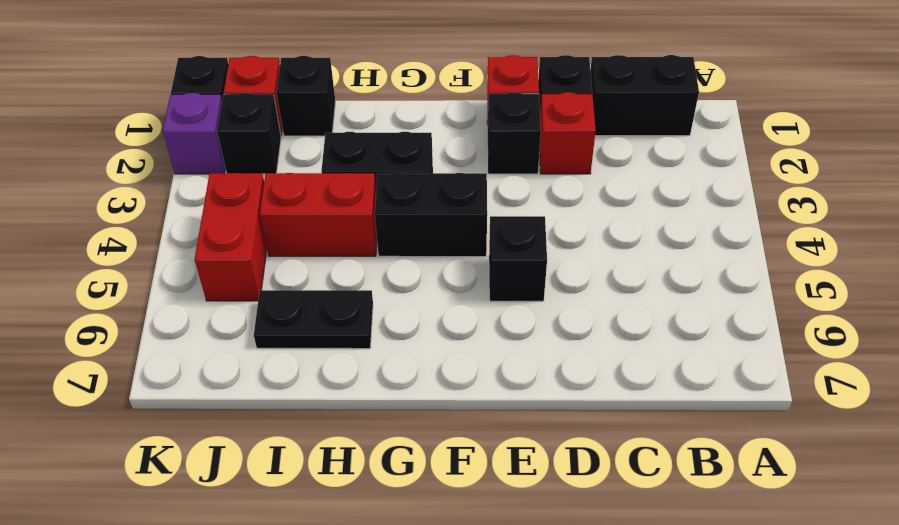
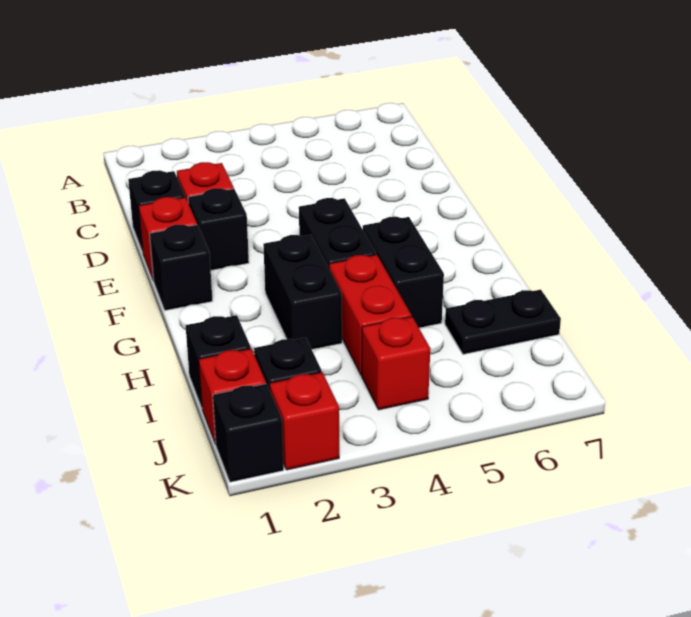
black 1x2 brick [590,55,699,136] -> black 1x2 brick moved to [363,217,444,328]
black 1x1 brick [489,216,547,301] -> black 1x1 brick moved to [150,225,212,311]
black 1x2 plate [254,290,373,349] -> black 1x2 plate turned to [445,290,561,354]
red 1x2 brick [195,173,267,301] -> red 1x1 brick [362,317,430,410]
purple 1x1 brick [163,93,225,174] -> red 1x1 brick [269,372,339,470]

